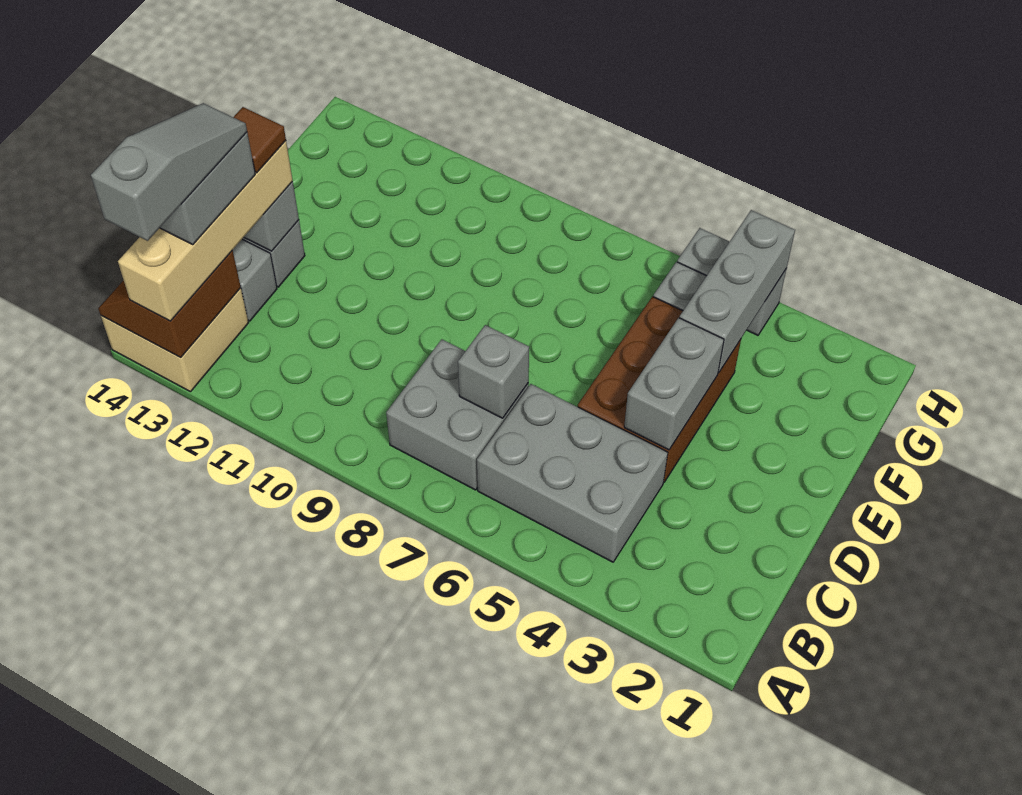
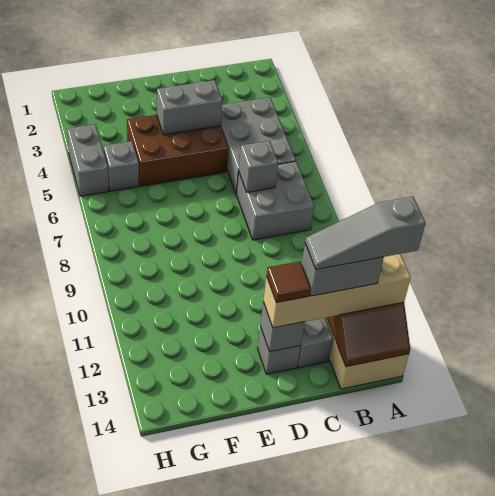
grey 1x3 brick [680,210,795,373] -> none

